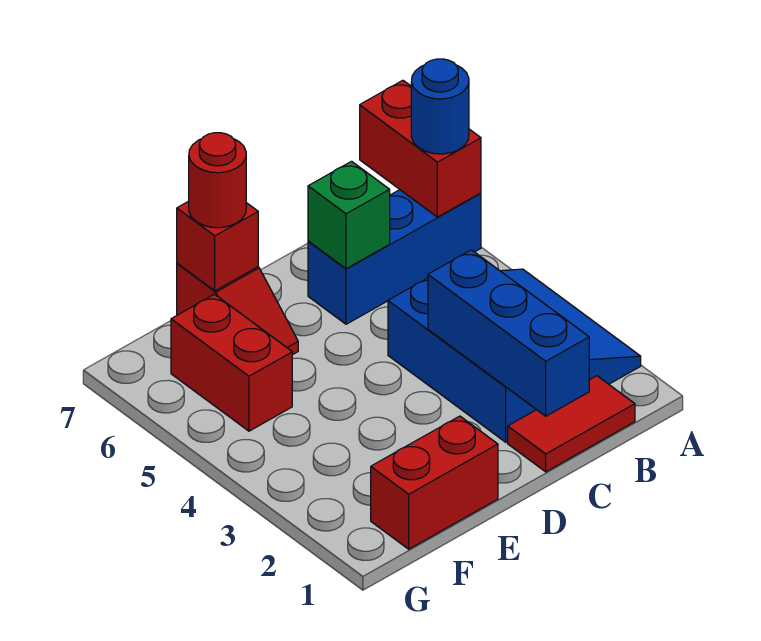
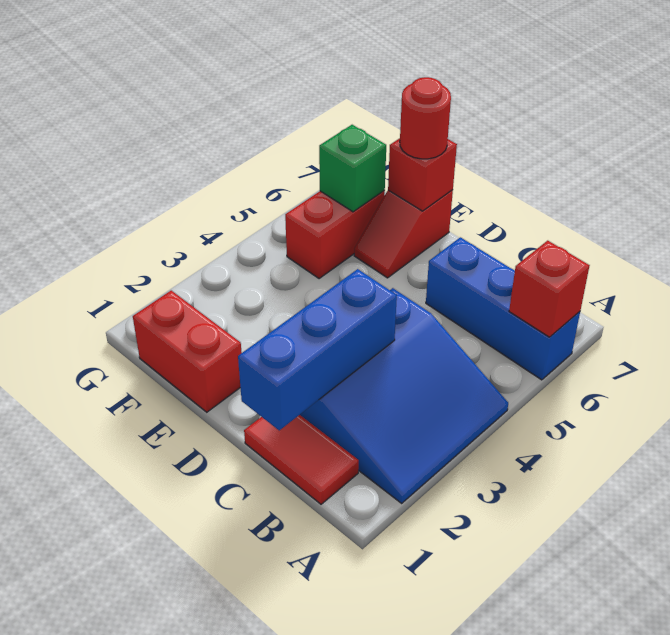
red 1x2 brick [360,80,481,217] -> red 1x1 brick [509,241,590,337]
blue 1x1 round brick [411,59,469,154] -> none
green 1x1 brick [308,161,390,269] -> green 1x1 brick moved to [319,125,386,212]

